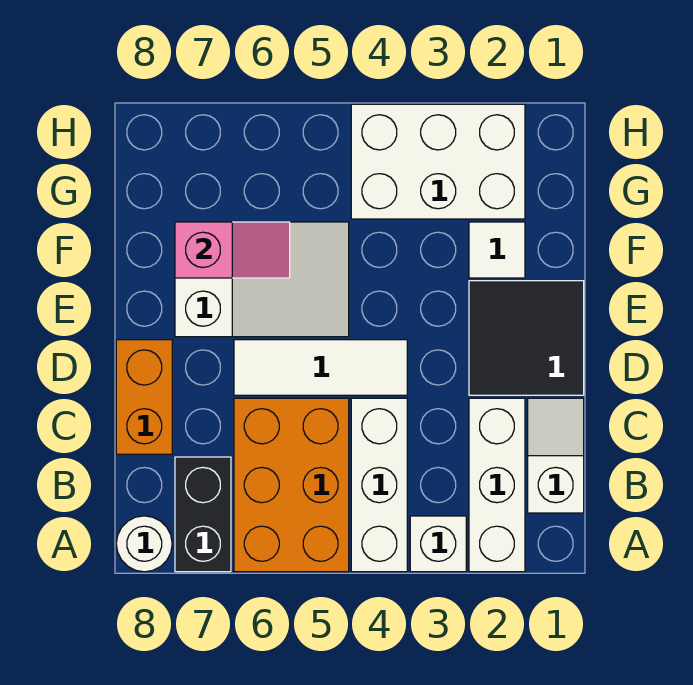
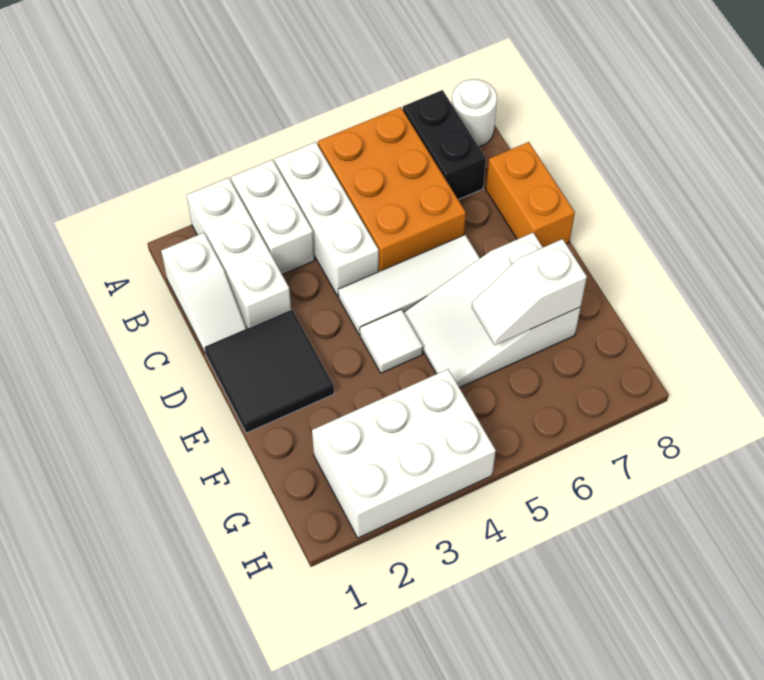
white 1x1 brick [410,516,466,572] -> white 1x2 brick [231,160,315,274]
white 1x1 tile [469,222,525,278] -> white 1x1 tile moved to [360,309,423,373]
pink 1x2 slope [175,222,290,278] -> white 1x2 slope [472,239,587,345]

